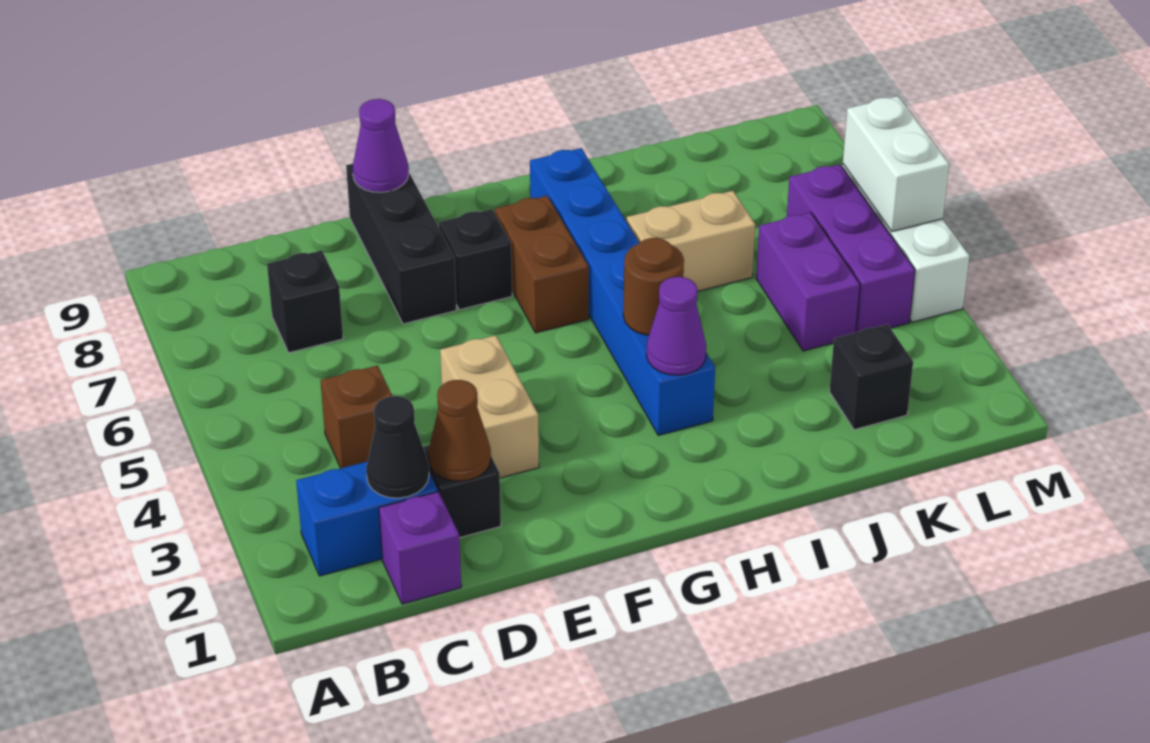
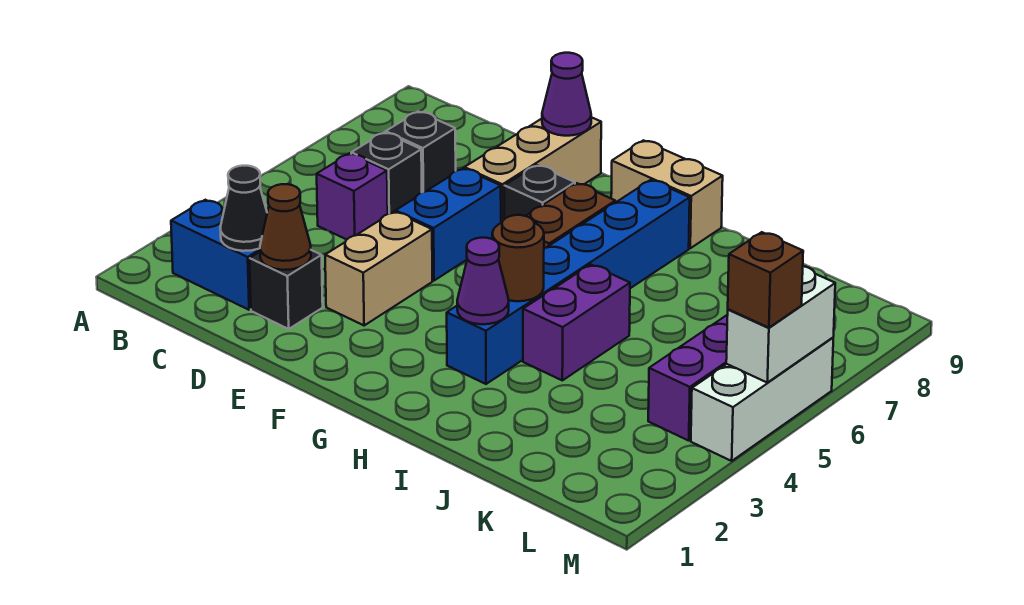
purple 1x1 brick [379,492,461,604] -> purple 1x1 brick moved to [317,153,388,240]
brown 1x1 brick [320,366,392,468] -> brown 1x1 brick moved to [728,232,803,328]
none -> blue 1x2 brick [396,168,501,281]
black 1x3 brick [346,164,457,324] -> tan 1x3 brick [464,117,601,223]
tan 1x2 brick [626,191,755,292] -> tan 1x2 brick moved to [611,140,723,248]
black 1x1 brick [829,324,913,430] -> black 1x1 brick moved to [351,132,422,214]
purple 1x2 brick [756,213,860,351] -> purple 1x2 brick moved to [523,265,630,380]

